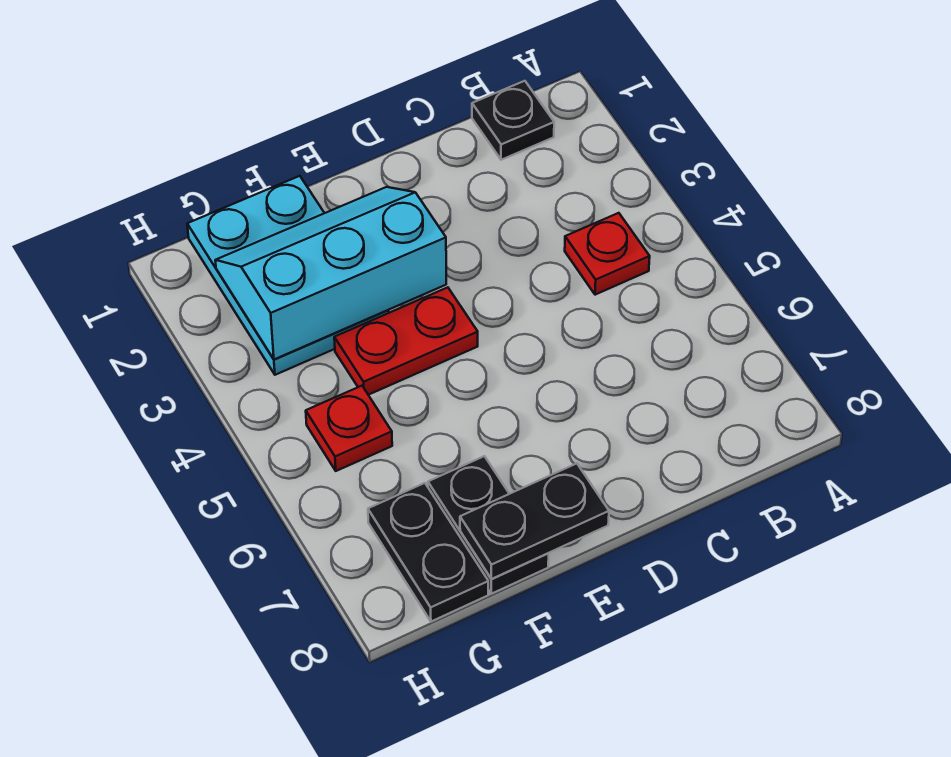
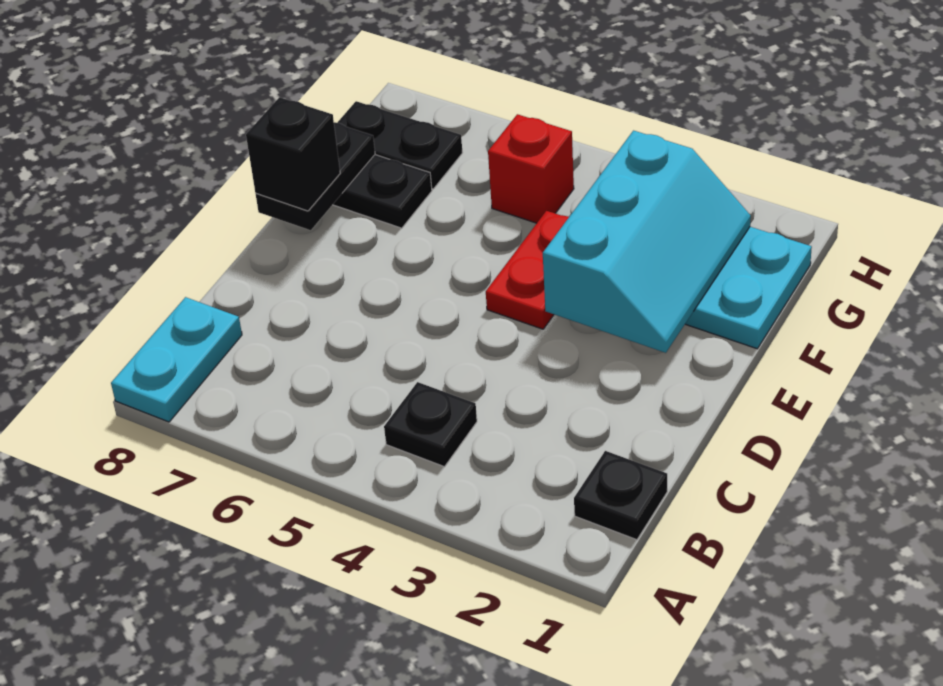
none -> cyan 1x2 plate [111,297,242,422]
red 1x1 plate [565,213,650,295] -> black 1x1 plate [384,382,477,467]
none -> black 1x1 brick [246,97,340,211]
red 1x1 plate [306,386,392,471] -> red 1x1 brick [488,114,574,223]

